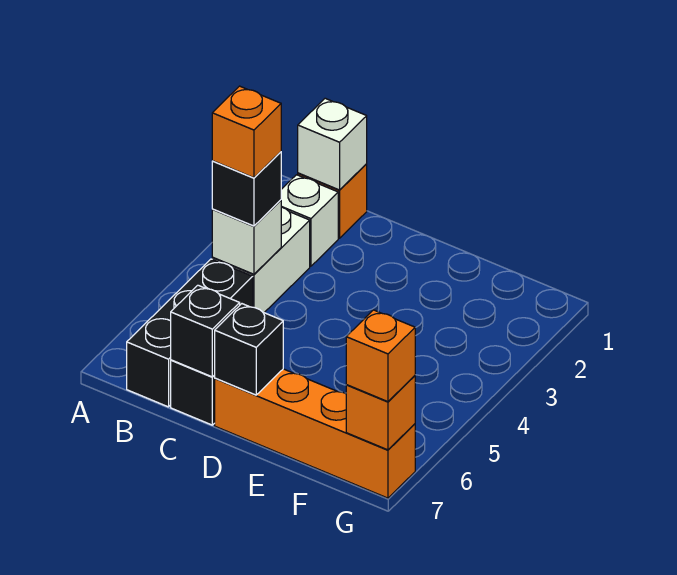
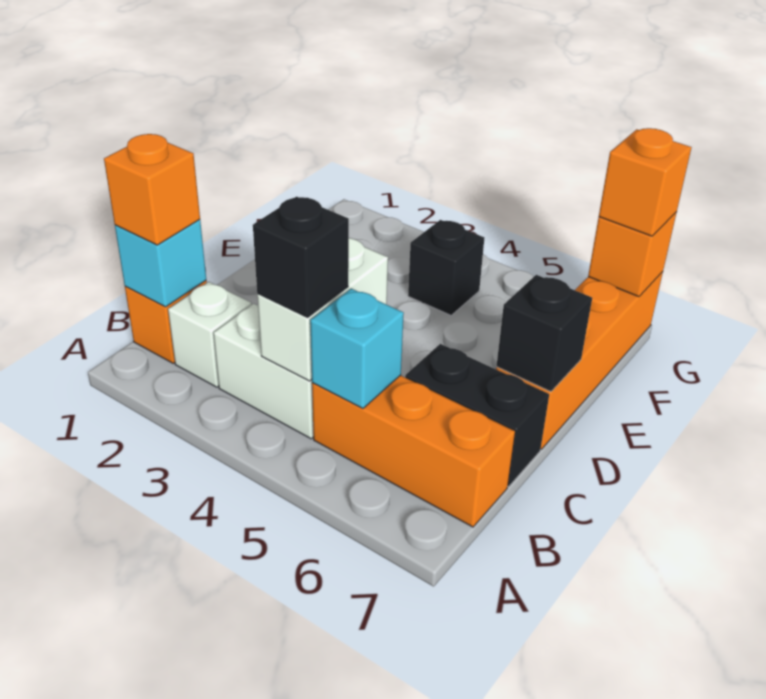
white 1x1 brick [298,98,367,190] -> cyan 1x1 brick [115,220,206,307]
white 1x1 brick [212,200,281,274] -> white 1x2 brick [257,238,388,381]
orange 1x1 brick [212,86,281,178] -> orange 1x1 brick moved to [104,134,200,245]
black 1x3 brick [127,259,253,407] -> orange 1x3 brick [312,375,515,527]
none -> cyan 1x1 brick [310,289,404,408]
black 1x1 brick [171,285,240,377] -> black 1x1 brick moved to [408,220,484,315]

